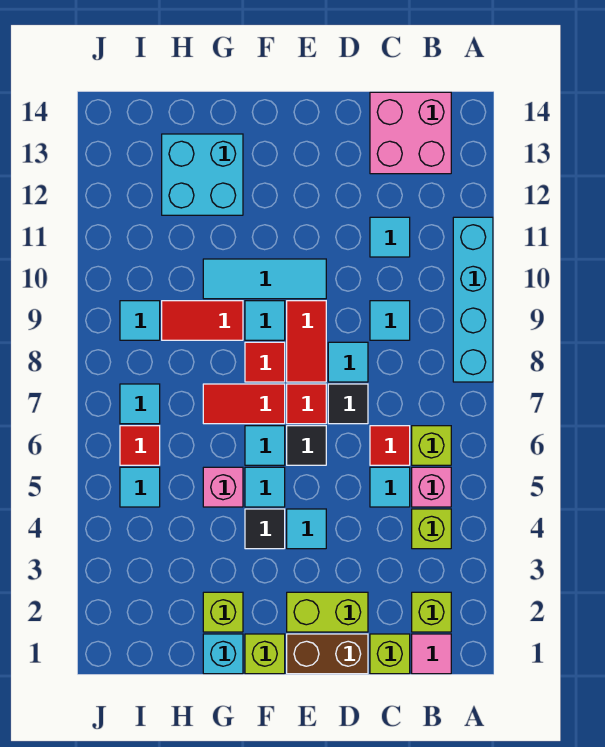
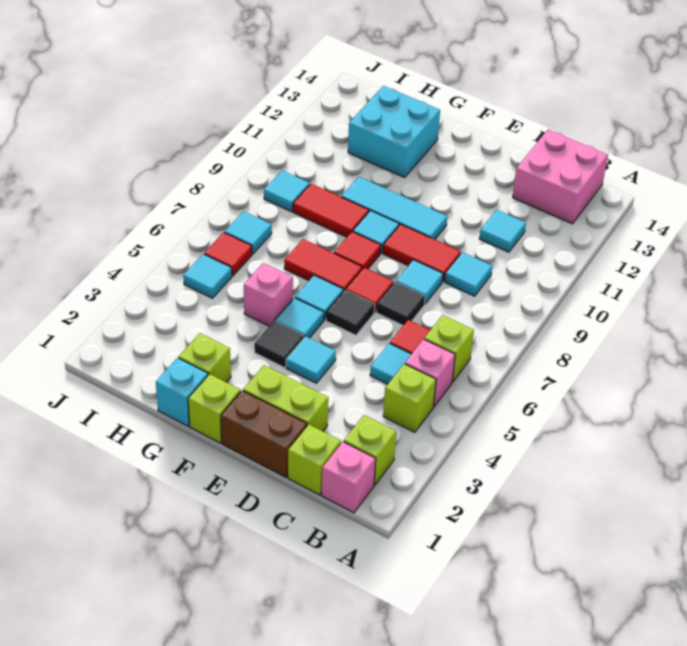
cyan 1x4 brick [453,217,493,382] -> none
pink 1x1 tile [412,634,451,674] -> pink 1x1 brick [322,442,376,513]
red 1x2 tile [287,301,326,382] -> red 1x2 tile turned to [383,224,461,282]

